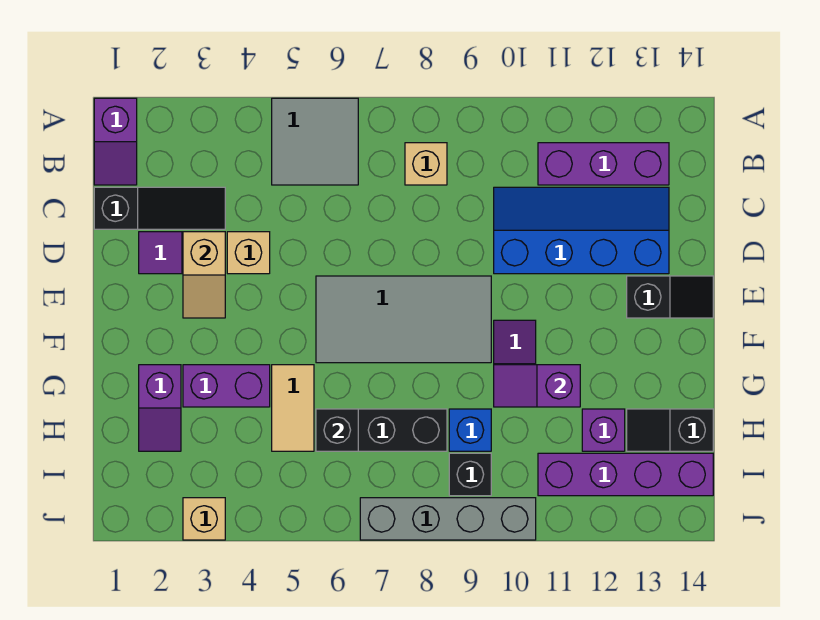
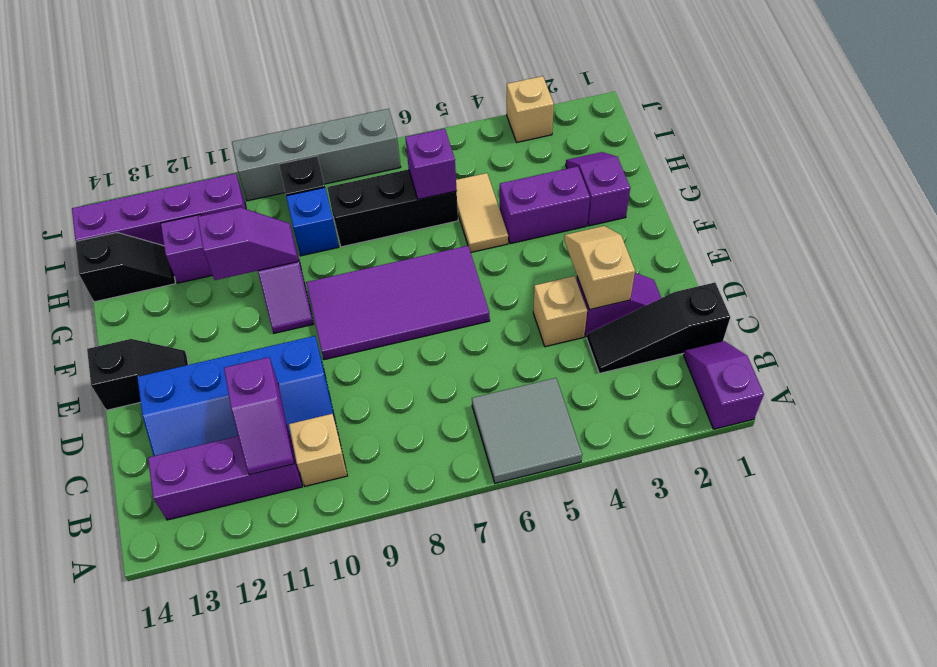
tan 1x1 brick [405,143,447,185] -> tan 1x1 brick moved to [289,414,347,486]
none -> purple 1x2 slope [224,357,294,475]
grey 2x4 tile [316,276,491,363] -> purple 2x4 tile [306,246,490,360]
black 1x2 slope [627,276,713,318] -> black 1x2 slope turned to [87,339,188,410]
black 1x1 brick [316,409,358,451] -> purple 1x1 brick [405,128,457,199]

